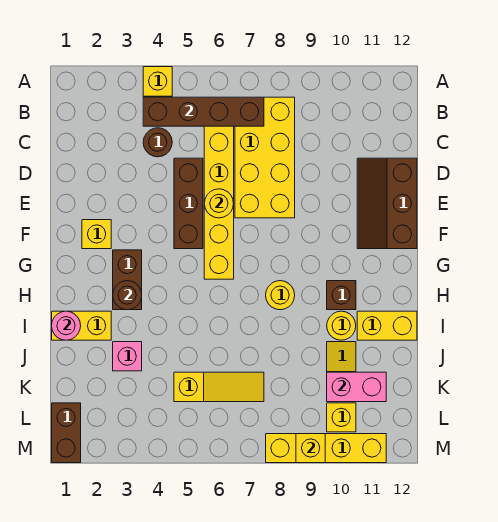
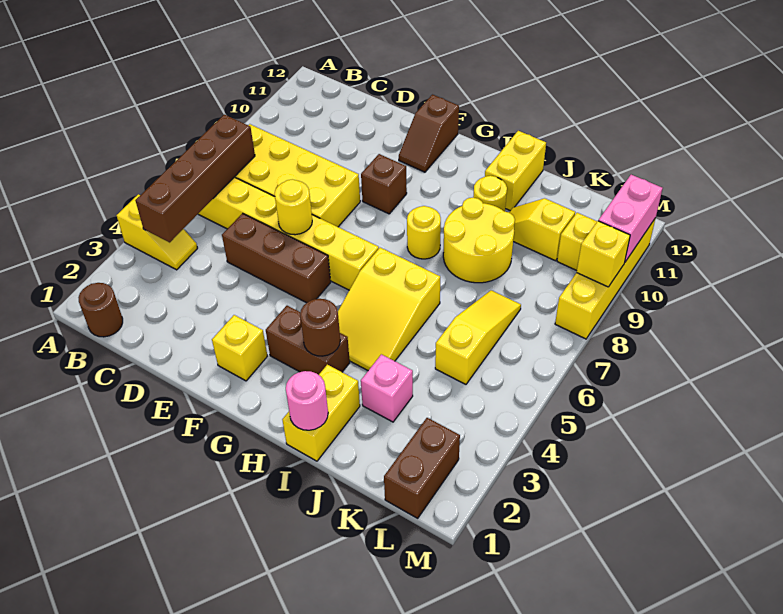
brown 1x1 round brick [143,128,172,157] -> brown 1x1 round brick moved to [78,283,123,337]
brown 2x3 slope [357,158,417,249] -> brown 1x2 slope [399,95,459,172]
none -> yellow 2x3 slope [338,248,440,370]
brown 1x1 brick [327,281,356,310] -> brown 1x1 brick moved to [361,154,407,214]
none -> yellow 2x2 round brick [443,198,515,283]
pink 1x2 brick [327,372,386,402] -> pink 1x2 brick moved to [598,175,663,262]
brown 1x2 brick [52,403,81,463] -> brown 1x2 brick turned to [384,418,460,518]

